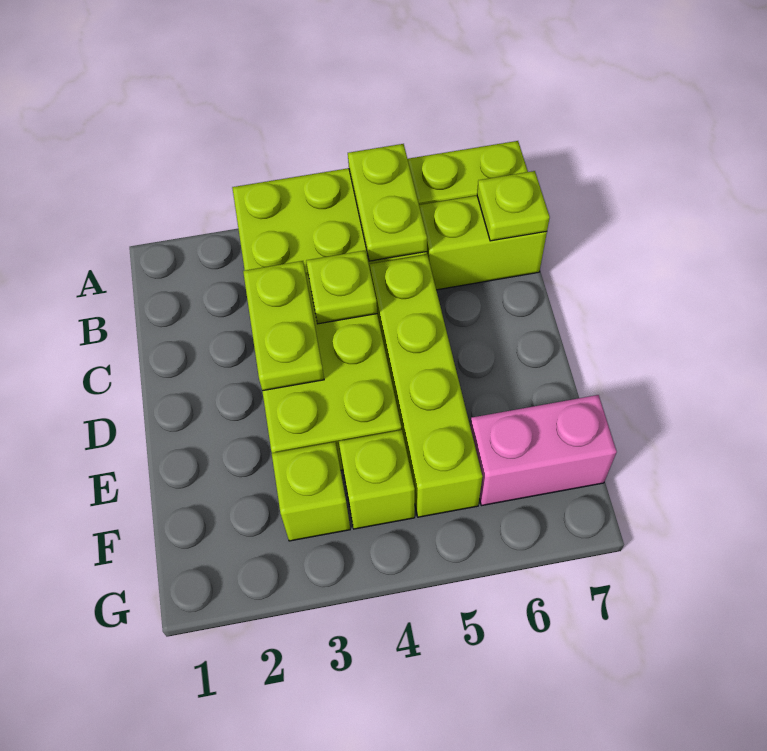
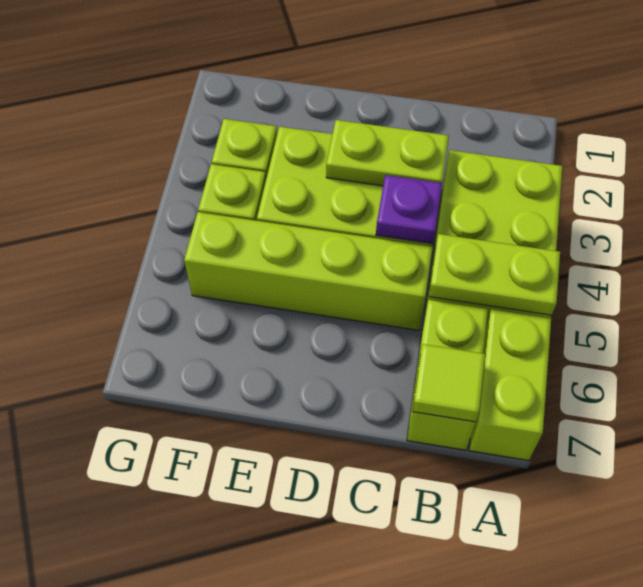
lime 1x1 plate [477,171,550,241] -> lime 1x1 tile [413,344,485,422]
lime 1x1 plate [306,251,377,324] -> purple 1x1 plate [376,175,442,244]
pink 1x2 brick [470,395,617,506] -> none

